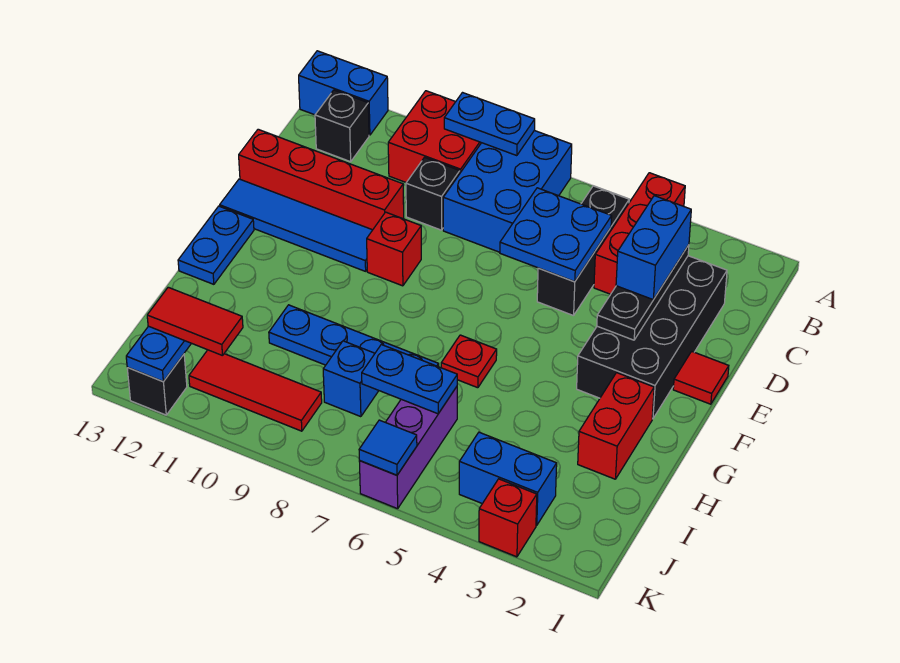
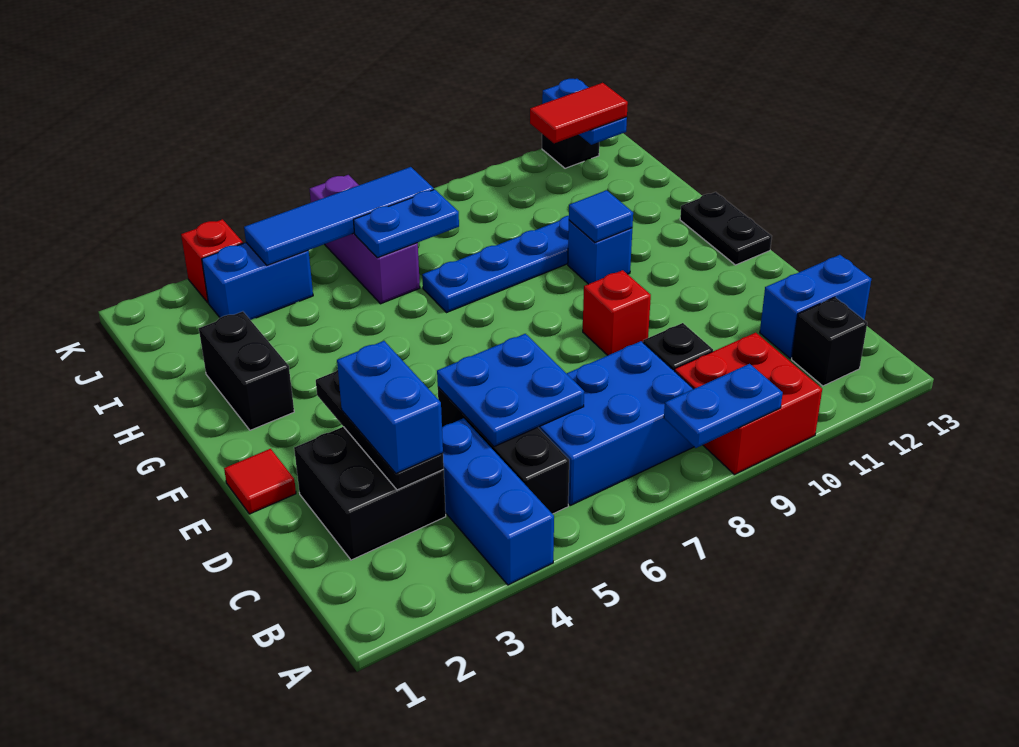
red 1x3 brick [594,173,685,294] -> blue 1x3 brick [442,418,554,585]
blue 2x3 brick [443,131,572,252] -> blue 2x3 brick turned to [538,341,694,505]
blue 1x2 brick [299,51,388,135] -> blue 1x2 brick moved to [760,255,871,358]
black 2x4 brick [577,256,727,419] -> black 2x2 brick [294,427,446,560]
red 1x4 brick [239,129,404,230] -> none
blue 1x4 tile [220,179,372,271] -> blue 1x4 tile moved to [244,167,434,265]
blue 1x2 plate [178,206,254,284] -> black 1x2 plate [680,192,772,265]
red 1x2 brick [578,373,654,479] -> black 1x2 brick [199,311,294,430]
red 1x1 plate [441,335,497,388] -> none
blue 1x1 brick [323,341,379,417] -> blue 1x1 brick moved to [568,220,632,284]
red 1x3 tile [189,350,322,431] -> none
blue 1x1 tile [359,420,417,475] -> blue 1x1 tile moved to [569,190,633,242]

